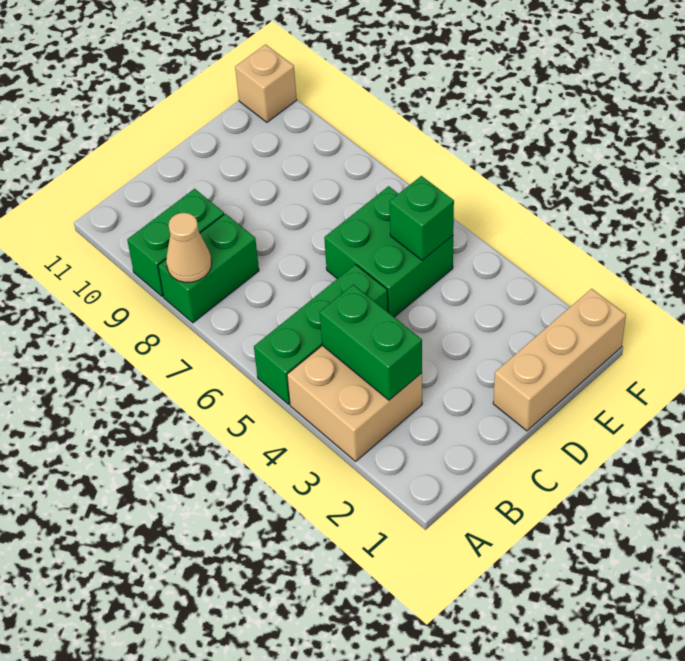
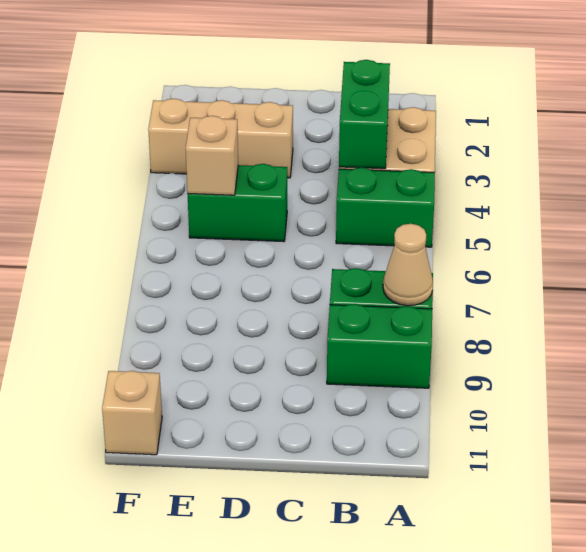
green 1x3 brick [254,265,388,404] -> green 1x2 brick [336,167,435,247]
tan 1x3 brick [493,289,626,431] -> tan 1x3 brick moved to [148,99,293,178]
green 2x2 brick [324,186,453,317] -> green 1x2 brick [188,164,287,242]
green 1x1 brick [390,176,454,260] -> tan 1x1 brick [186,116,238,195]

